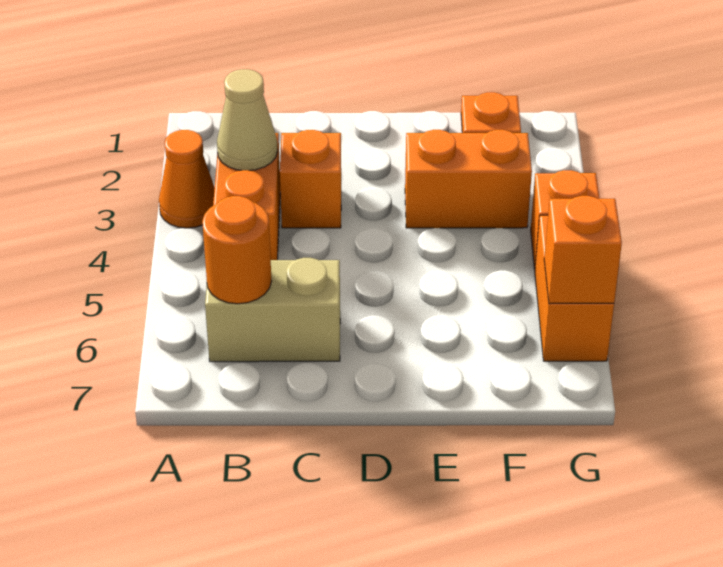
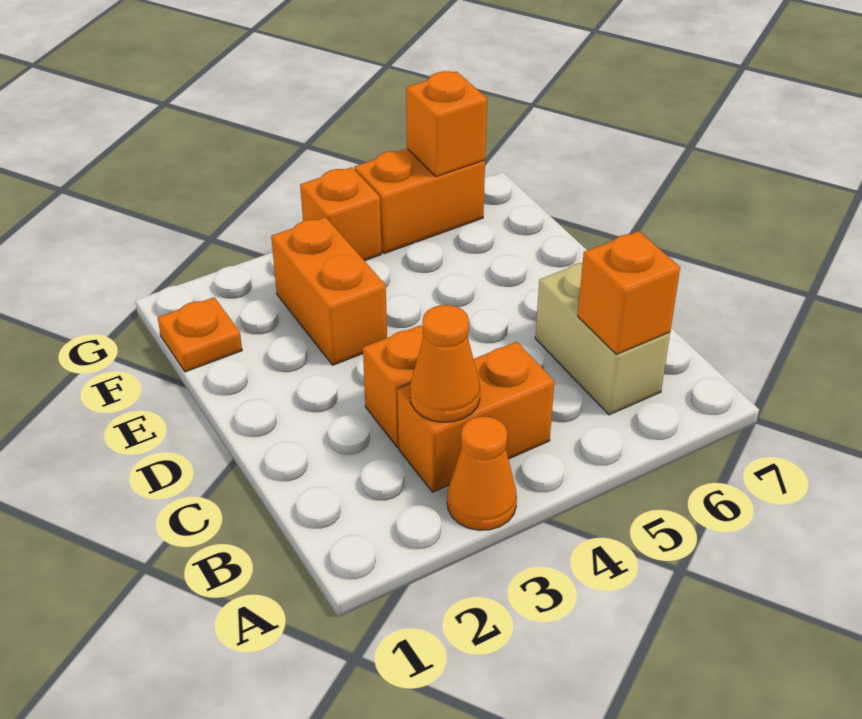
tan 1x1 cone [217,69,278,171] -> orange 1x1 cone [410,305,480,422]
orange 1x1 round brick [202,196,271,304] -> orange 1x1 brick [578,231,680,354]

